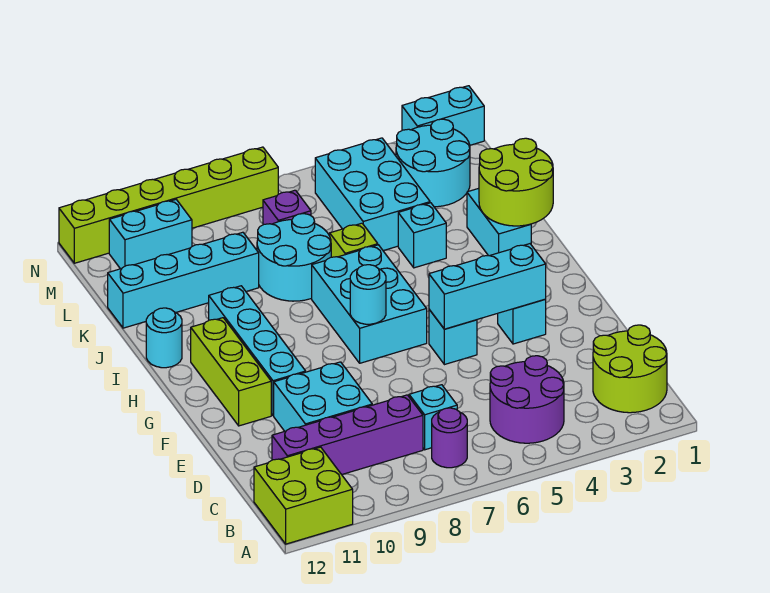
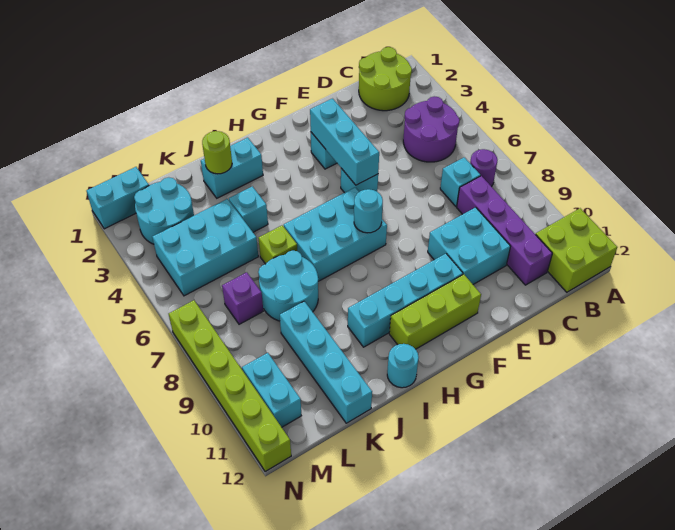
lime 2x2 round brick [479,138,553,226] -> lime 1x1 round brick [202,131,232,174]
cyan 1x2 brick [402,86,484,145] -> cyan 1x2 brick turned to [87,167,149,229]

